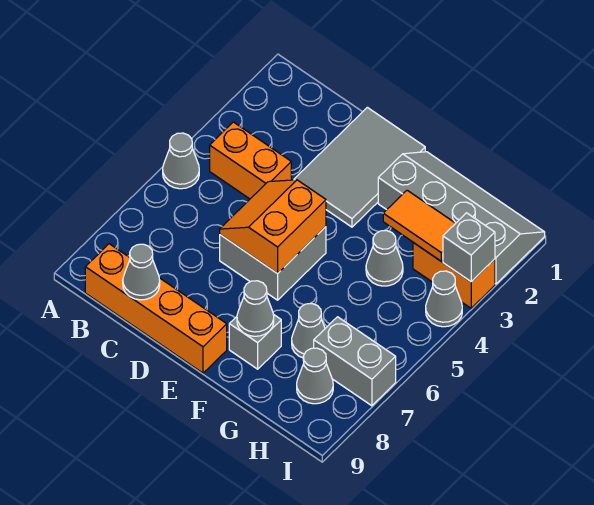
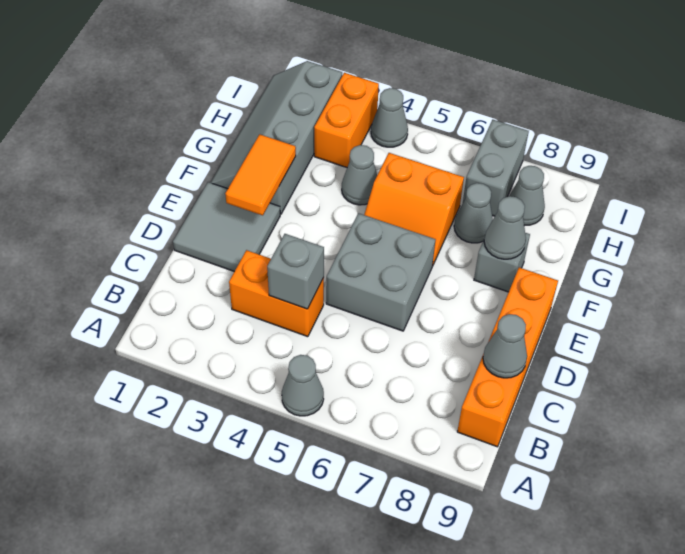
orange 1x2 brick [210,122,291,199] -> orange 1x2 brick turned to [229,250,324,337]
grey 2x3 tile [294,107,425,227] -> grey 2x2 tile [173,182,280,272]
orange 2x2 slope [220,180,326,274] -> orange 2x2 slope moved to [364,153,464,266]
orange 1x2 tile [383,190,456,261] -> orange 1x2 tile moved to [225,134,296,215]
grey 1x1 brick [443,213,495,282] -> grey 1x1 brick moved to [267,234,324,309]

